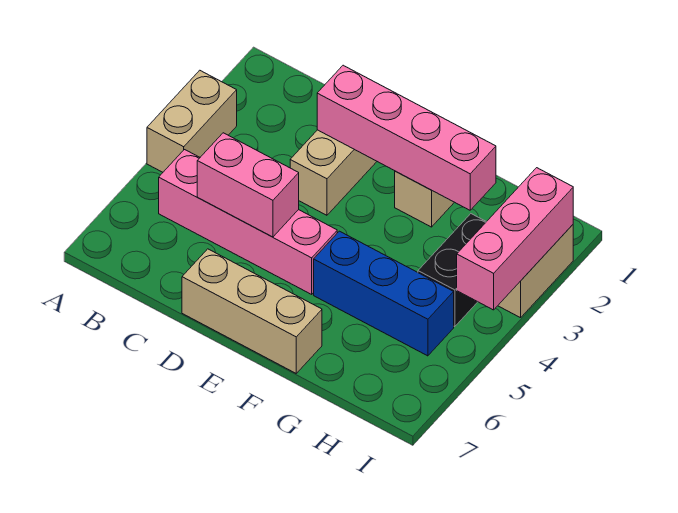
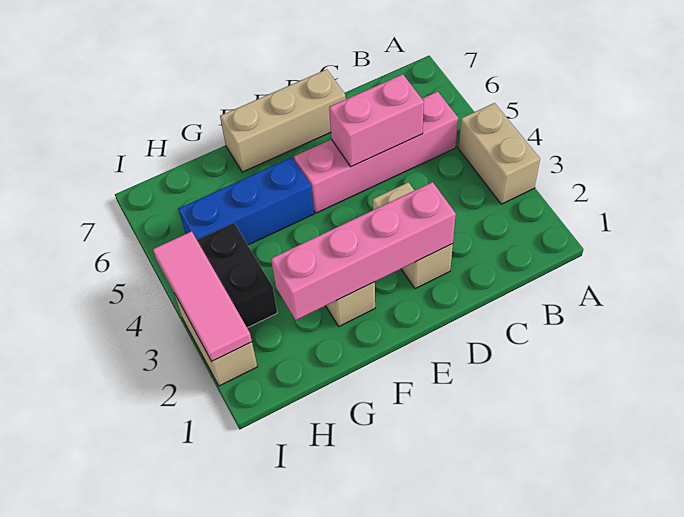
pink 1x3 brick [457,168,573,310] -> pink 1x3 tile [153,231,252,361]

